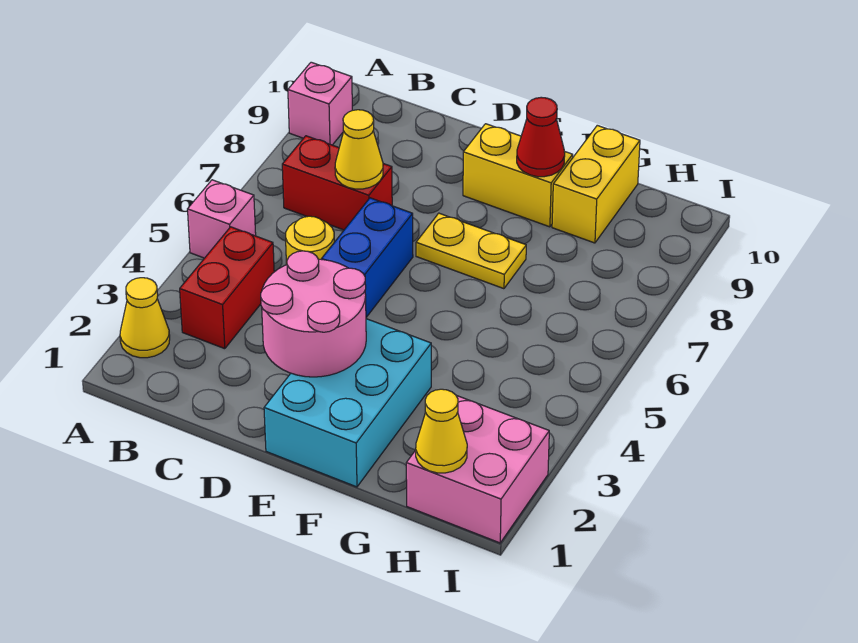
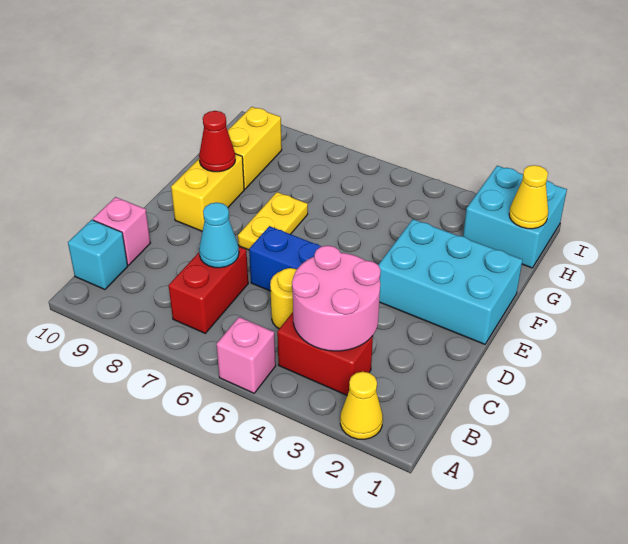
pink 1x1 brick [288,62,352,145] -> pink 1x1 brick moved to [93,197,150,265]
none -> cyan 1x1 brick [68,220,128,290]
yellow 1x1 cone [335,110,383,189] -> cyan 1x1 cone [199,203,239,268]
pink 2x2 round brick [261,251,366,377] -> pink 2x2 round brick moved to [292,246,381,351]
yellow 1x2 brick [552,125,640,243] -> yellow 1x2 brick turned to [228,107,282,189]
pink 2x2 brick [406,395,549,543] -> cyan 2x2 brick [463,166,567,268]

